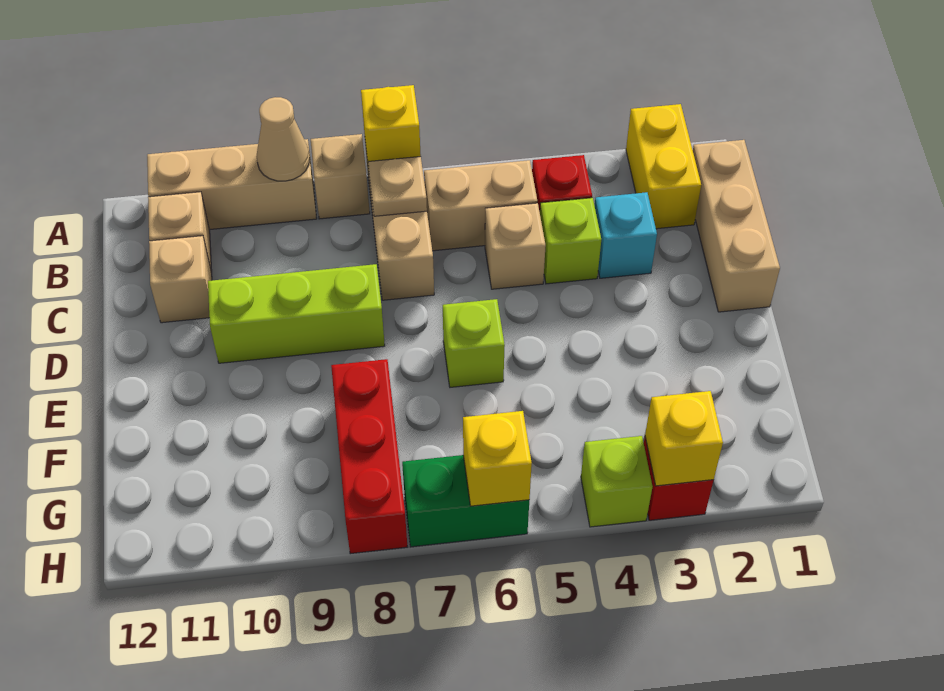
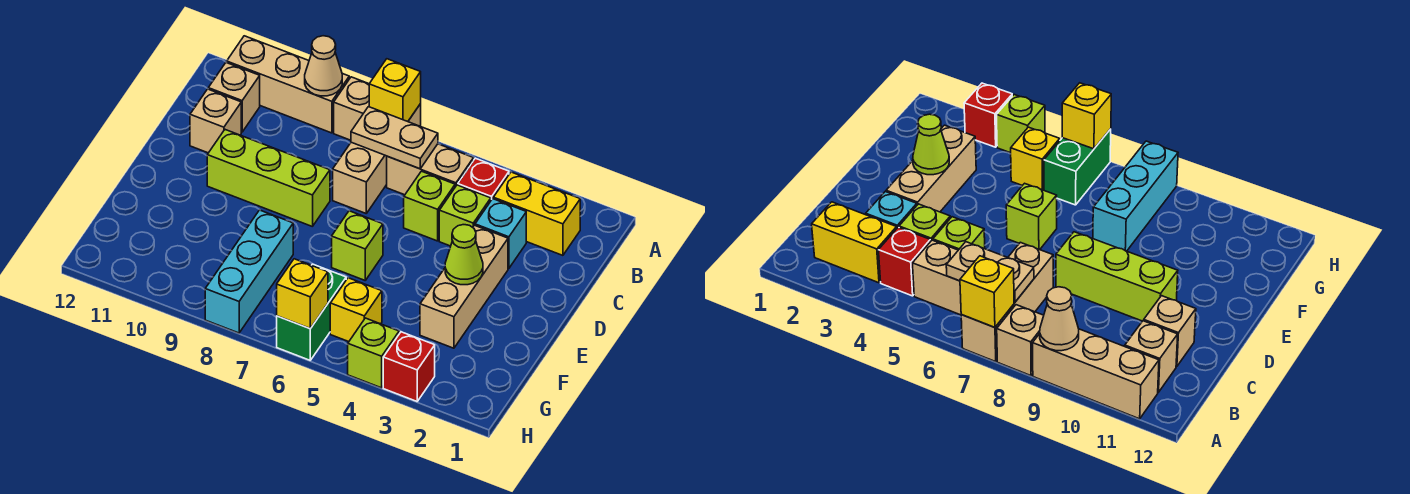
yellow 1x2 brick [626,104,701,229] -> yellow 1x2 brick turned to [493,172,580,255]
tan 1x3 brick [693,140,780,312] -> tan 1x3 brick moved to [420,225,508,348]
tan 1x1 plate [368,157,427,216] -> tan 1x2 plate [351,107,438,169]
tan 1x1 brick [485,203,546,289] -> lime 1x1 brick [404,171,455,241]
none -> lime 1x1 cone [445,225,483,285]
red 1x3 brick [331,359,407,554] -> cyan 1x3 brick [205,210,293,333]
yellow 1x1 brick [645,391,723,486] -> yellow 1x1 brick moved to [330,278,382,342]
green 1x2 brick [402,455,529,547] -> green 1x2 brick turned to [277,264,346,360]

